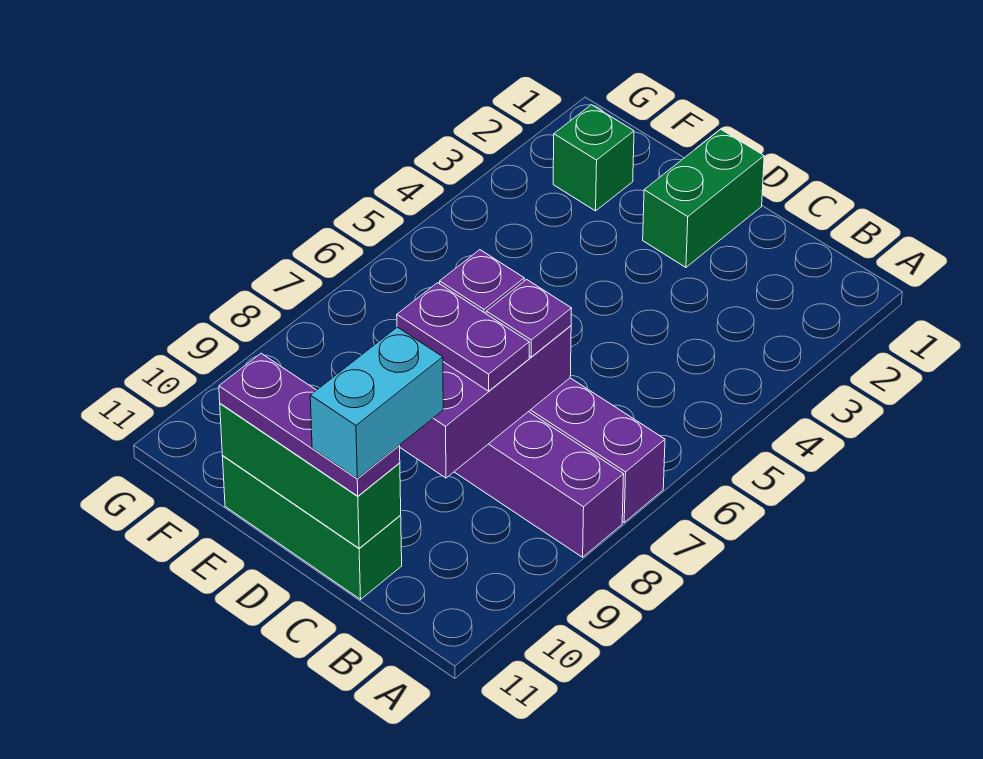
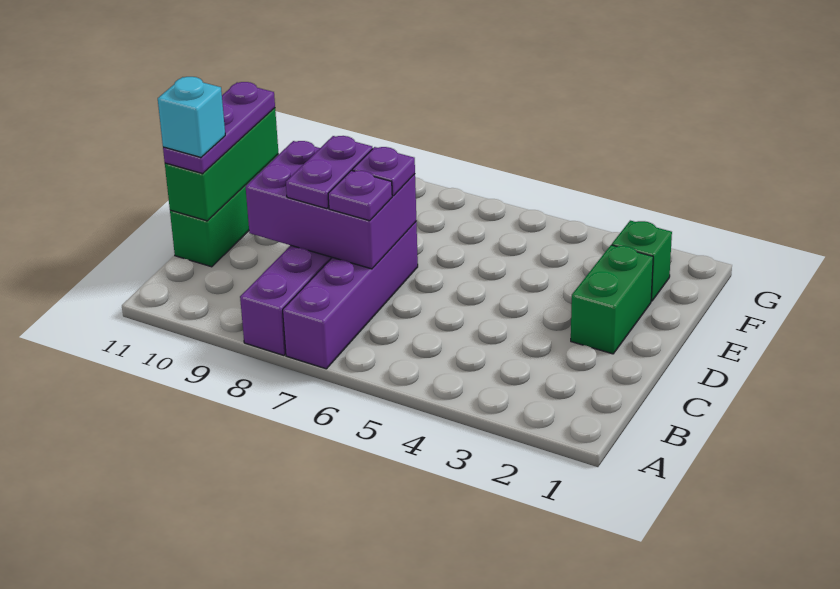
cyan 1x2 brick [310,327,443,478] -> cyan 1x1 brick [158,77,225,157]
green 1x2 brick [643,129,764,267] -> green 1x2 brick turned to [571,245,653,354]

